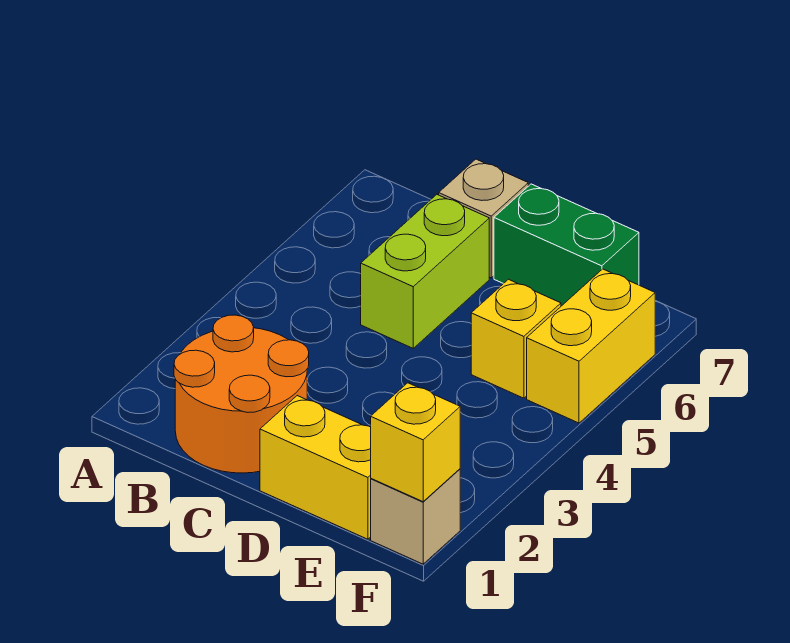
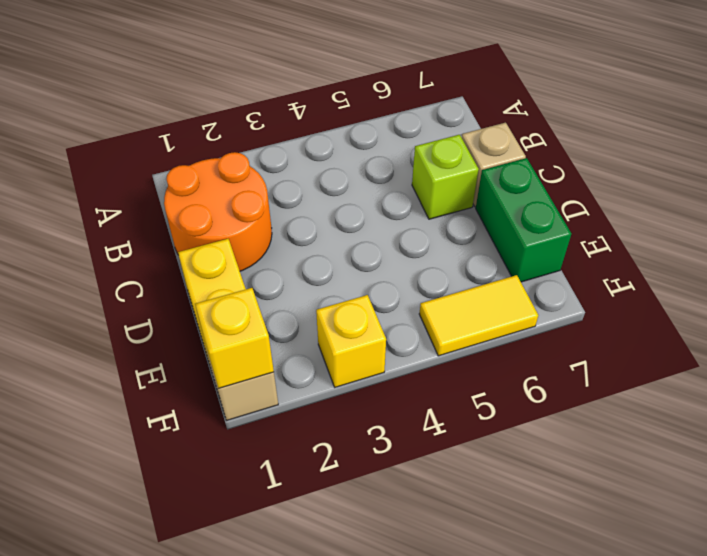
lime 1x2 brick [361,195,489,348] -> lime 1x1 brick [412,135,479,219]
yellow 1x1 brick [471,279,561,398] -> yellow 1x1 brick moved to [316,295,386,387]
yellow 1x2 brick [527,269,655,423] -> yellow 1x2 tile [419,275,538,356]

